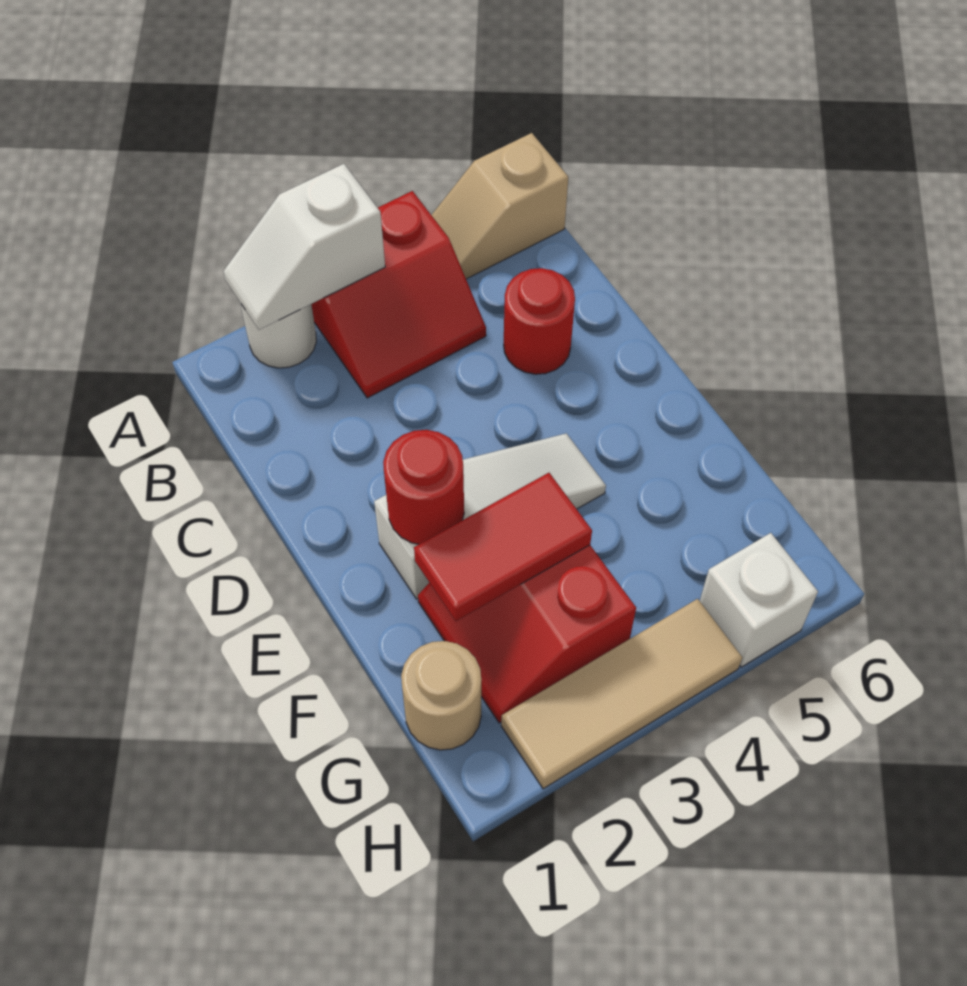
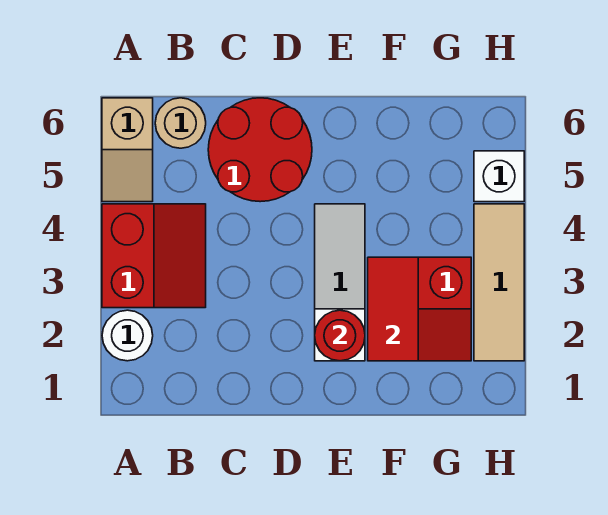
white 1x2 slope [224,164,385,330] -> none
red 1x1 round brick [504,268,575,374] -> red 2x2 round brick [208,98,312,202]
tan 1x1 round brick [401,641,481,750] -> tan 1x1 round brick moved to [155,98,206,148]

